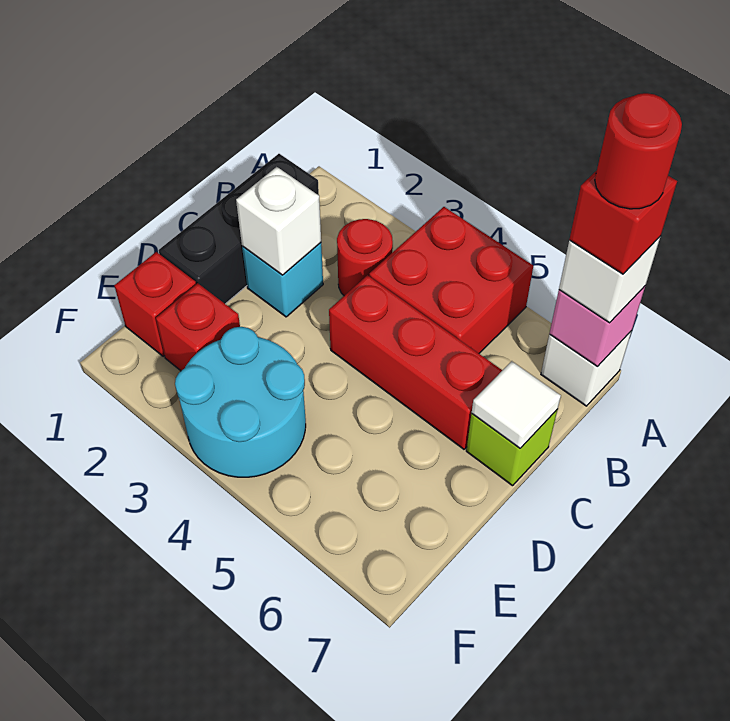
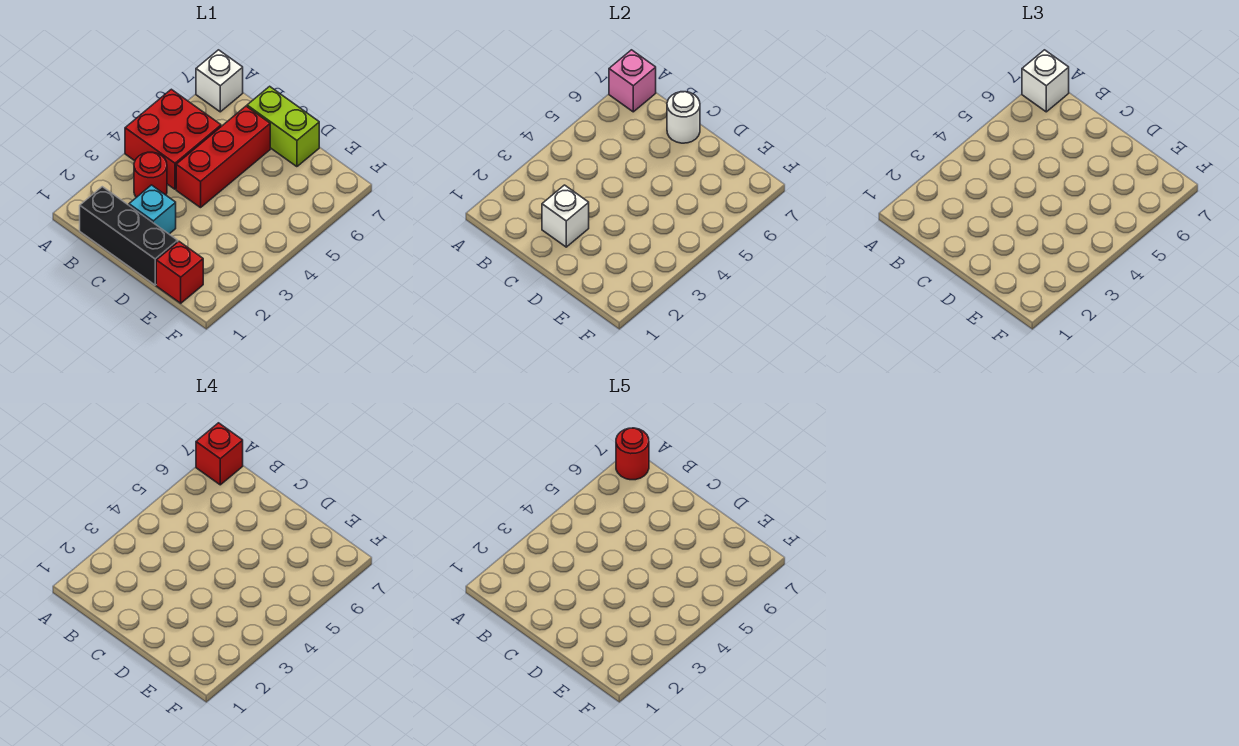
lime 1x1 brick [466,409,558,486] -> lime 1x2 brick [247,86,319,167]
white 1x1 tile [472,361,561,448] -> white 1x1 round brick [667,92,700,143]
red 1x1 brick [156,283,240,371] -> none
cyan 2x2 round brick [175,327,306,477] -> none

